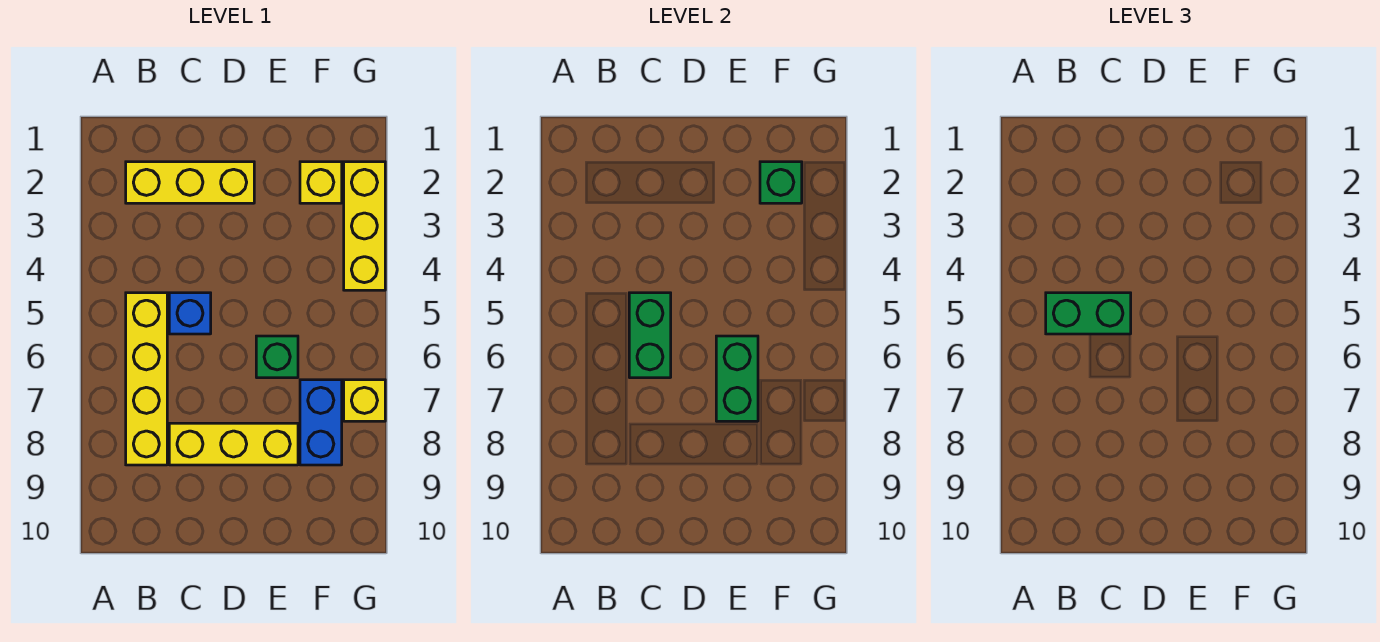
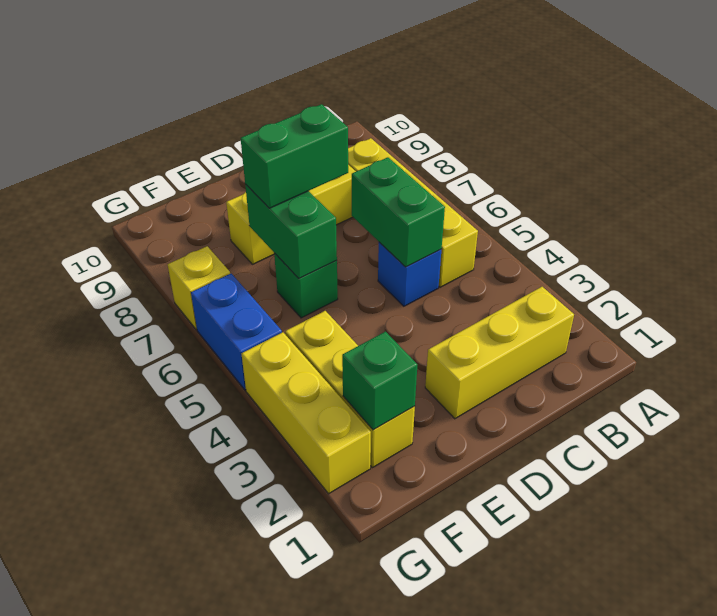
green 1x2 brick [1046,293,1131,334] -> green 1x2 brick moved to [241,104,348,208]
yellow 1x1 brick [300,162,342,203] -> yellow 1x3 brick [285,311,415,468]
blue 1x2 brick [300,380,342,465] -> blue 1x2 brick moved to [191,273,282,390]

